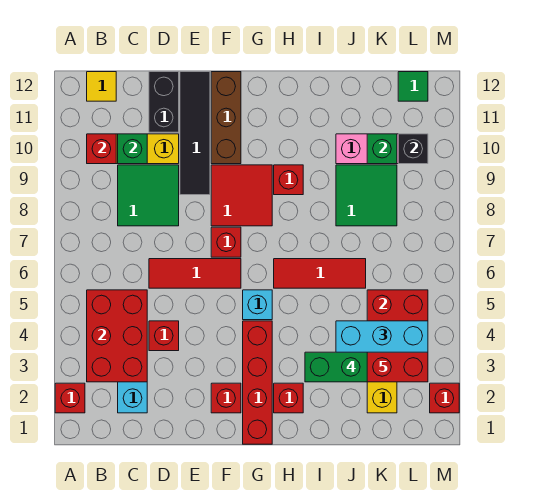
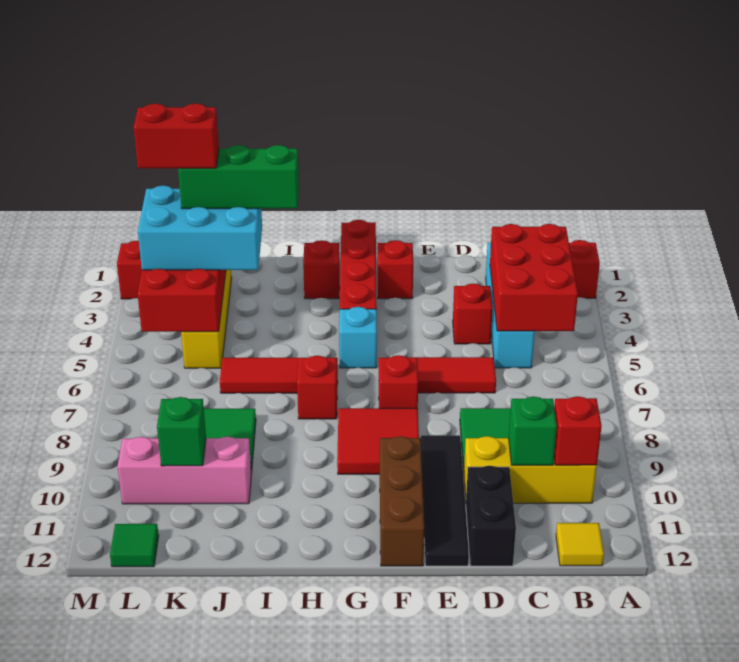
red 1x1 brick [274,165,303,195] -> red 1x1 brick moved to [297,356,337,419]
black 1x1 brick [398,134,428,164] -> none

